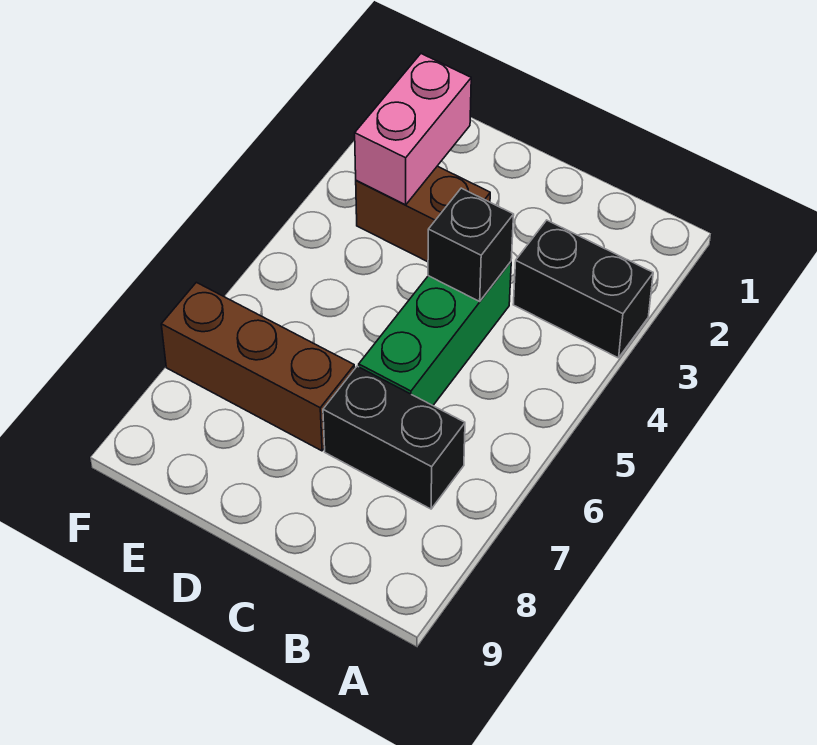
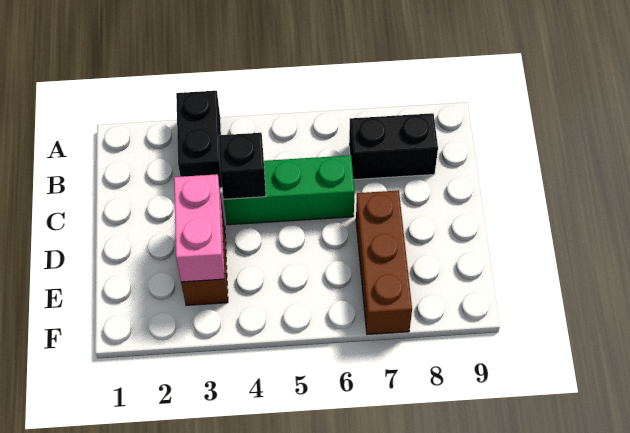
black 1x2 brick [323,366,465,509] -> black 1x2 brick turned to [349,113,438,180]
pink 1x2 brick [355,54,471,205] -> pink 1x2 brick turned to [174,174,225,282]

